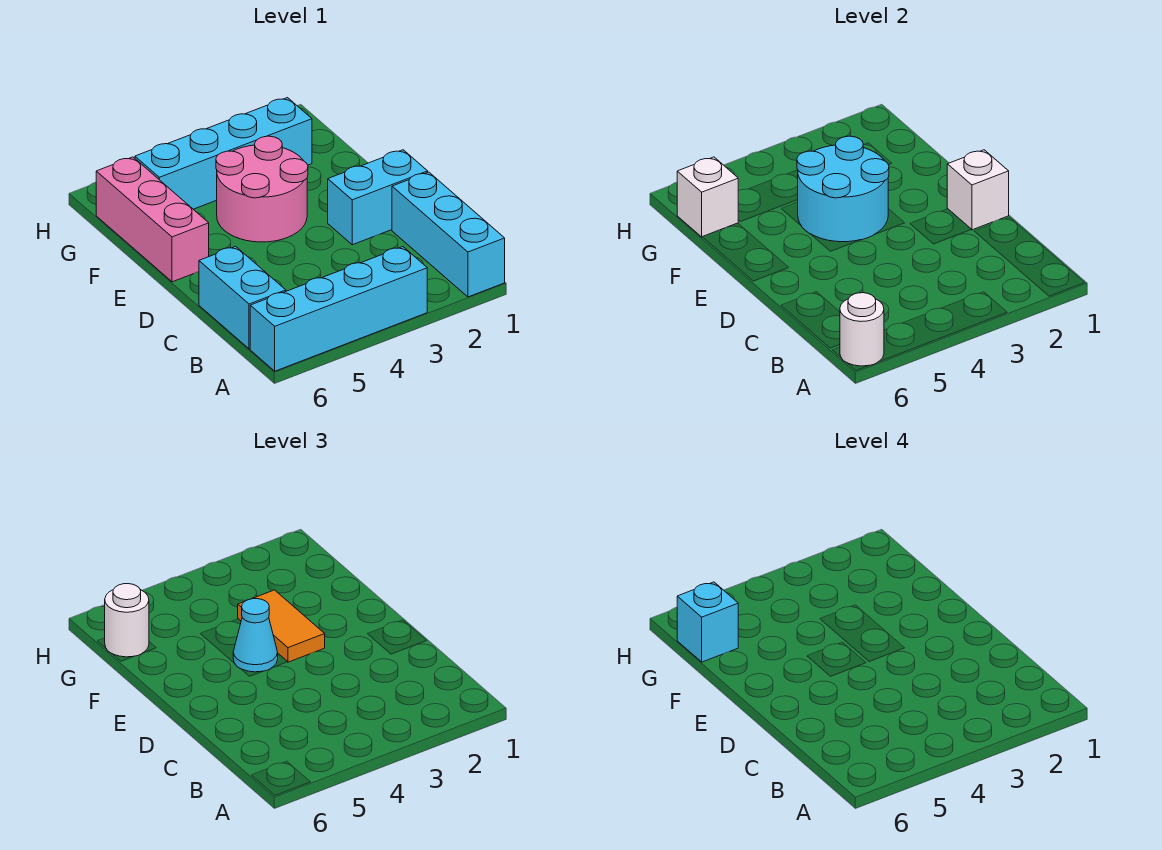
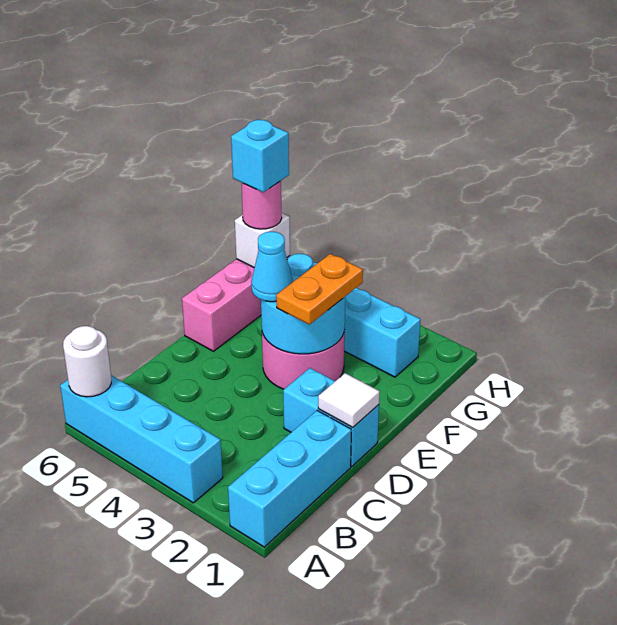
cyan 1x2 brick [199,246,286,349] -> none
white 1x1 brick [947,150,1009,230] -> white 1x1 tile [318,373,380,428]
orange 1x2 tile [238,590,325,662] -> orange 1x2 plate [276,254,363,325]
white 1x1 round brick [105,584,149,657] -> pink 1x1 round brick [241,181,282,229]

